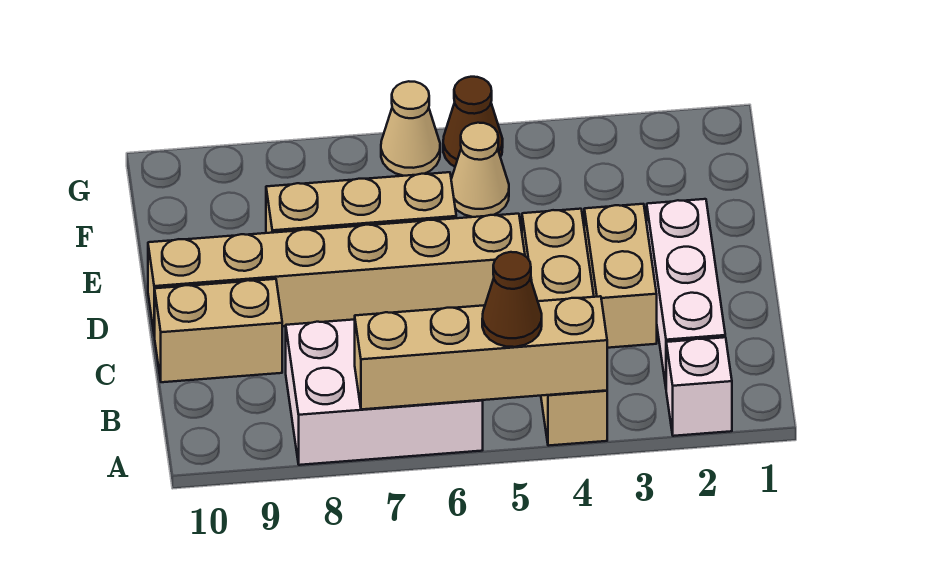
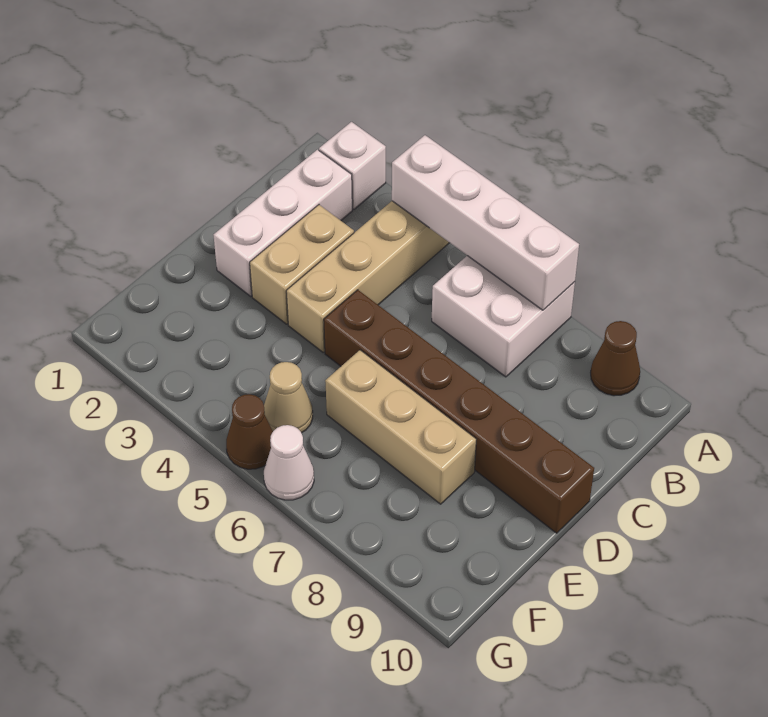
tan 1x4 brick [355,296,607,409] -> white 1x4 brick [392,135,579,310]
brown 1x1 cone [482,252,542,347] -> brown 1x1 cone moved to [591,321,640,396]
white 2x3 brick [286,320,483,465] -> white 2x2 brick [432,256,575,377]
tan 1x2 brick [155,279,282,382] -> none
tan 1x6 brick [148,214,525,336] -> brown 1x6 brick [324,290,594,533]
tan 1x1 cone [381,81,440,176] -> white 1x1 cone [264,425,314,500]

